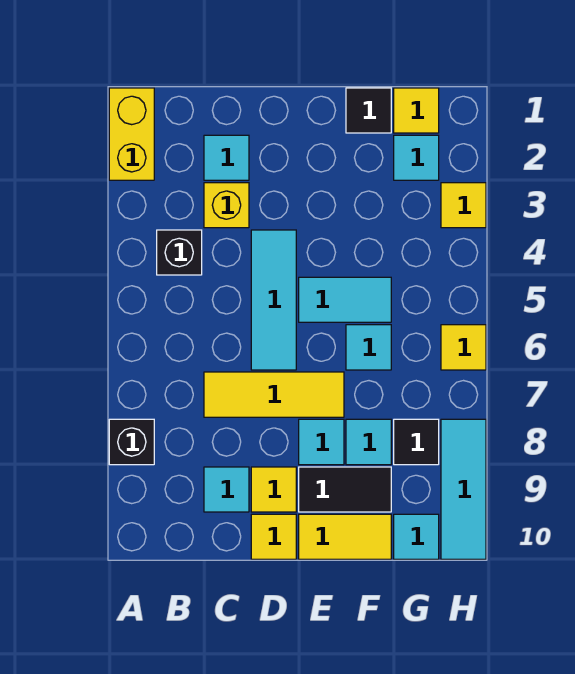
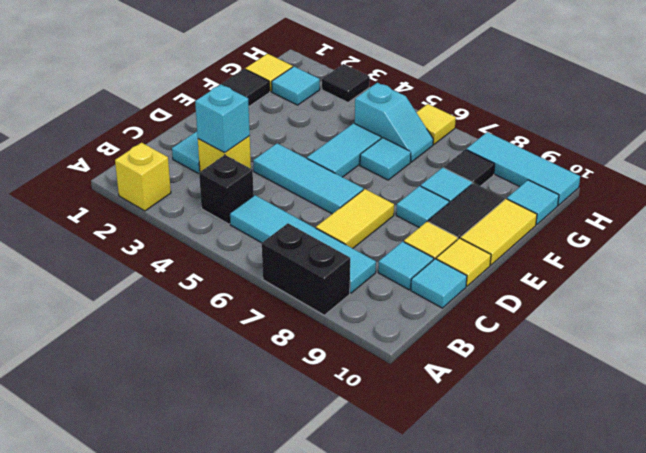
yellow 1x2 brick [109,88,154,180] -> yellow 1x1 brick [115,143,171,211]
black 1x1 brick [109,419,154,465] -> black 1x2 brick [262,223,350,315]
none -> cyan 1x4 tile [230,195,376,293]
none -> cyan 1x1 brick [195,84,250,152]
yellow 1x3 tile [204,372,344,417] -> yellow 1x2 tile [316,189,394,248]
none -> cyan 1x1 tile [411,259,467,308]
none -> cyan 1x2 slope [355,83,433,162]
yellow 1x1 tile [441,183,486,228] -> black 1x1 tile [322,64,370,102]

